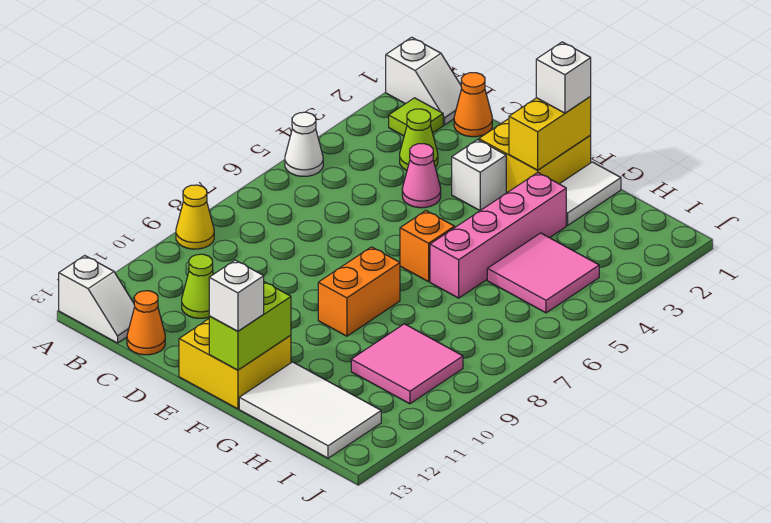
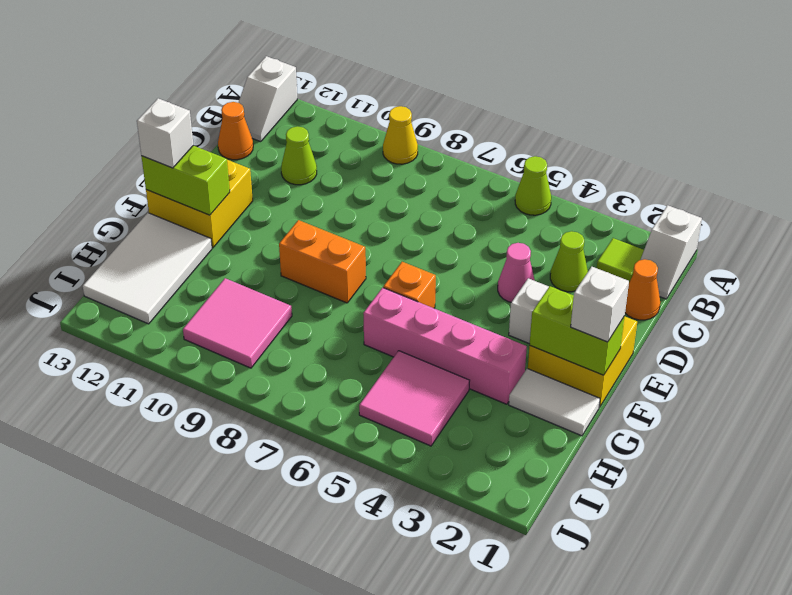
white 1x1 cone [285,112,323,176] -> lime 1x1 cone [515,156,551,215]
yellow 1x2 brick [509,97,591,170] -> lime 1x2 brick [530,286,625,375]

